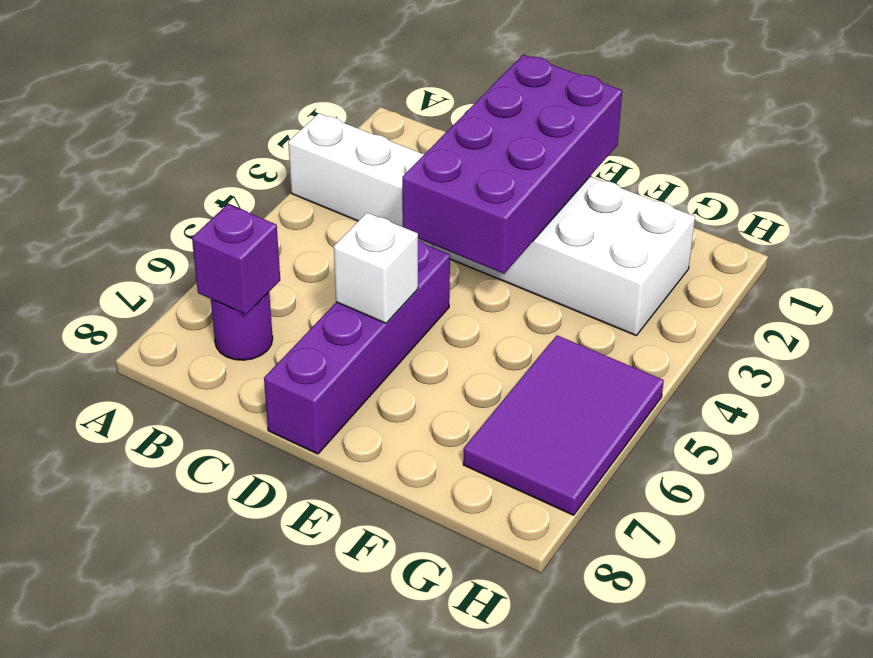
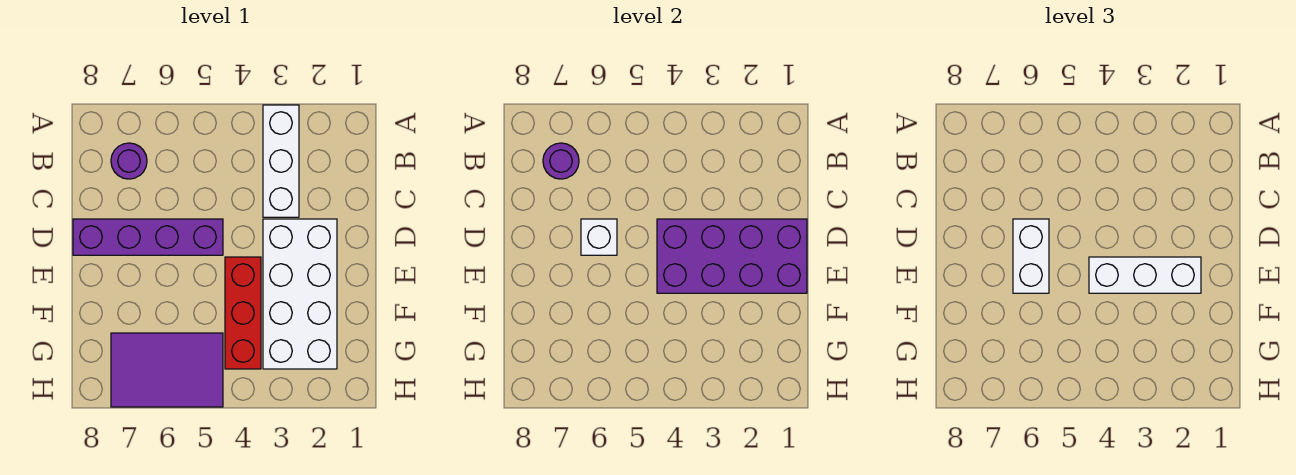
purple 1x1 brick [192,204,280,314] -> purple 1x1 round brick [543,143,579,179]
none -> white 1x2 brick [1013,219,1049,293]
none -> white 1x3 brick [1089,257,1201,293]
none -> red 1x3 brick [225,257,261,369]

